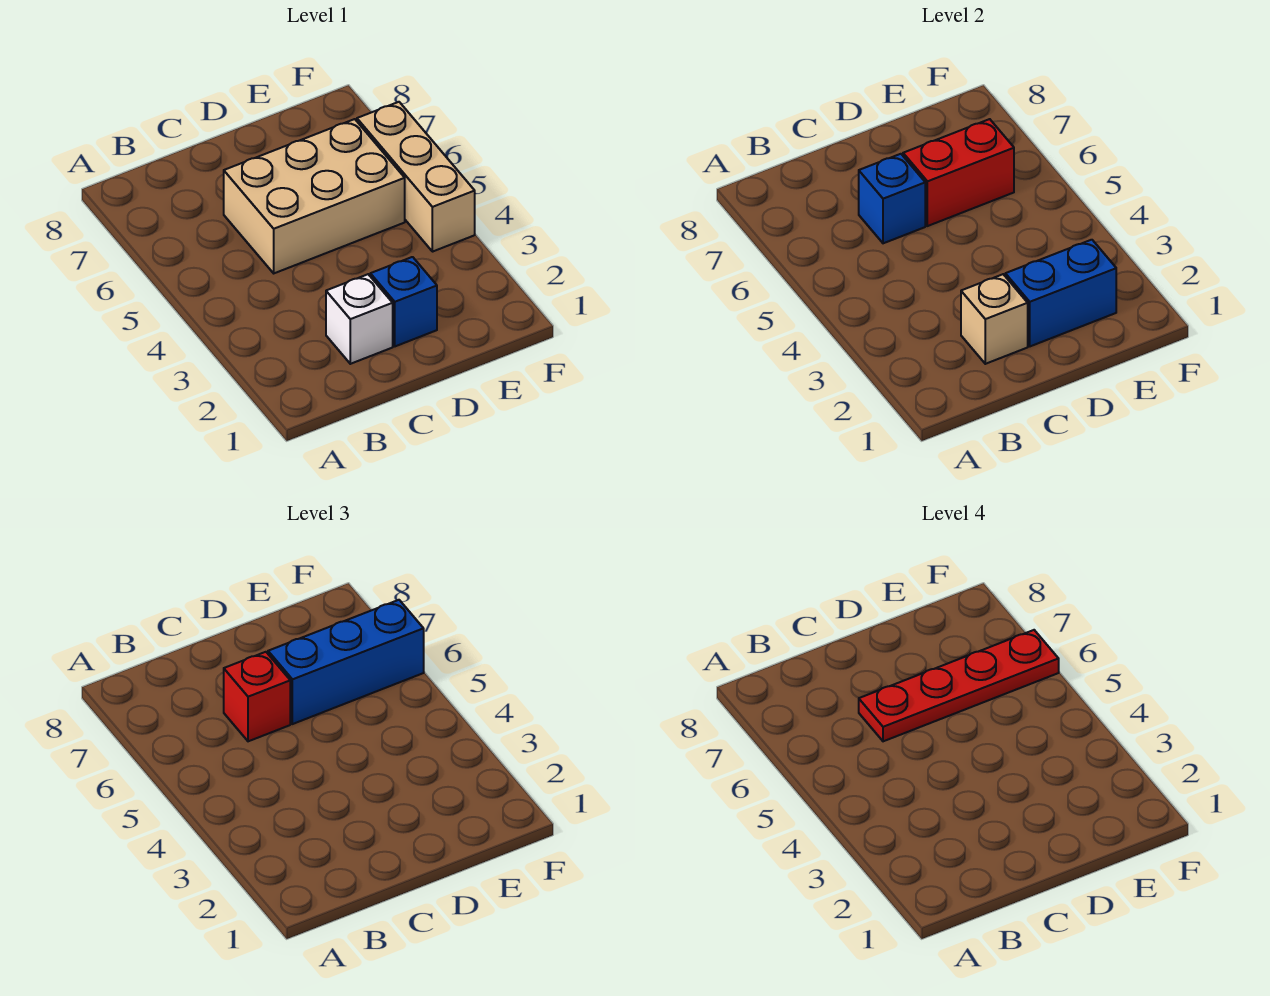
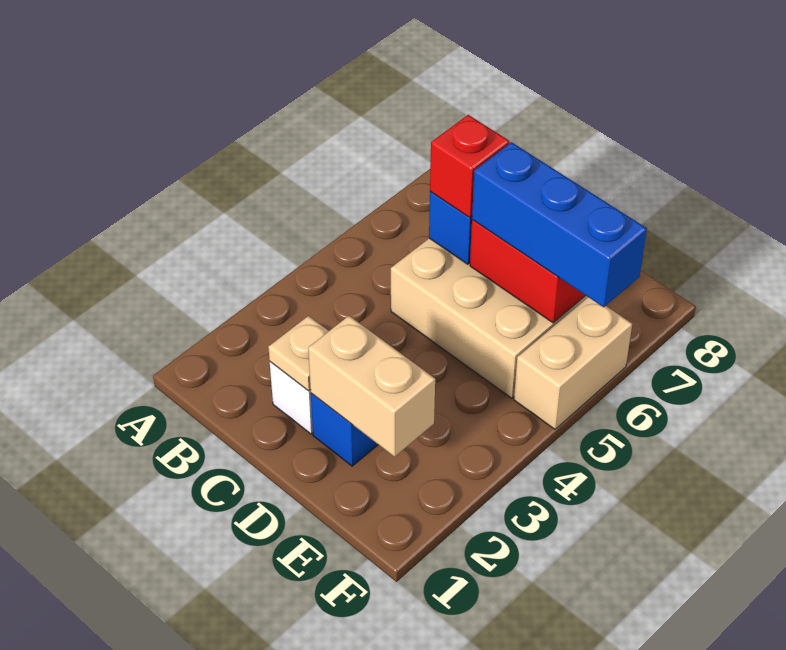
tan 1x1 brick [961,274,1028,364] -> tan 1x1 plate [268,316,329,391]
red 1x4 plate [859,630,1059,741] -> none
blue 1x2 brick [1005,240,1116,346] -> tan 1x2 brick [308,316,435,457]
tan 1x3 brick [357,102,475,252] -> tan 1x2 brick [514,297,632,429]

